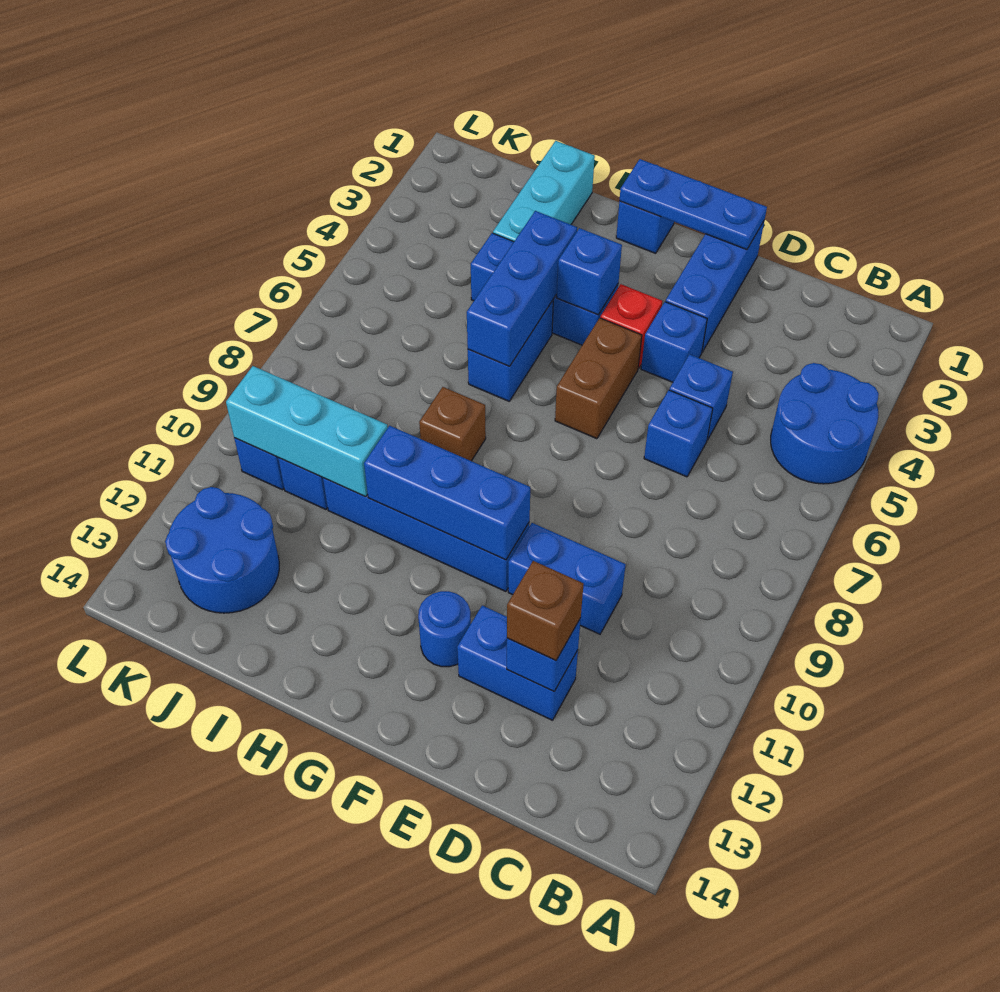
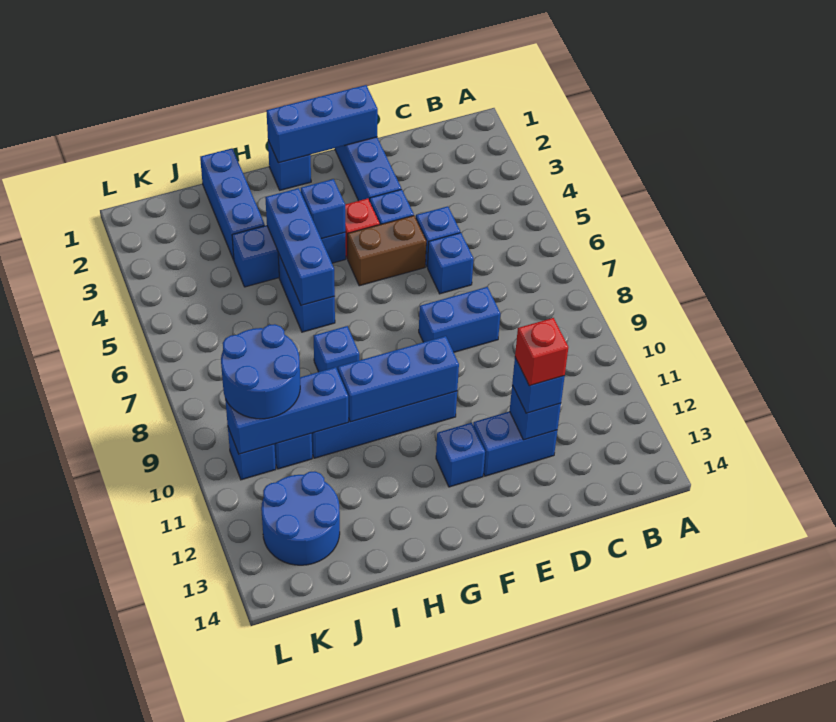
blue 2x2 round brick [771,363,879,484] -> blue 2x2 round brick moved to [221,324,300,419]
blue 1x2 brick [508,523,626,634] -> blue 1x2 brick moved to [419,287,500,352]
brown 1x1 brick [507,561,584,661] -> blue 1x1 brick [512,358,565,413]
none -> red 1x1 brick [515,318,568,386]
blue 1x3 plate [620,159,767,250] -> blue 1x3 brick [267,85,378,163]
brown 1x2 brick [555,318,642,439] -> brown 1x2 brick turned to [348,216,426,286]
blue 1x1 round brick [418,591,471,667] -> blue 1x1 brick [436,423,485,487]
brown 1x1 brick [419,387,486,461] -> blue 1x1 brick [314,326,359,372]
cyan 1x3 brick [493,141,595,241] -> blue 1x3 brick [200,148,265,260]
cyan 1x3 brick [226,366,388,497] -> blue 1x3 brick [225,367,348,454]

